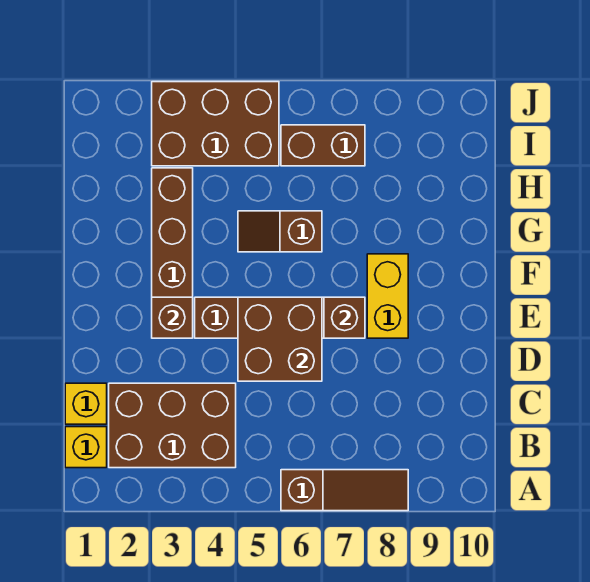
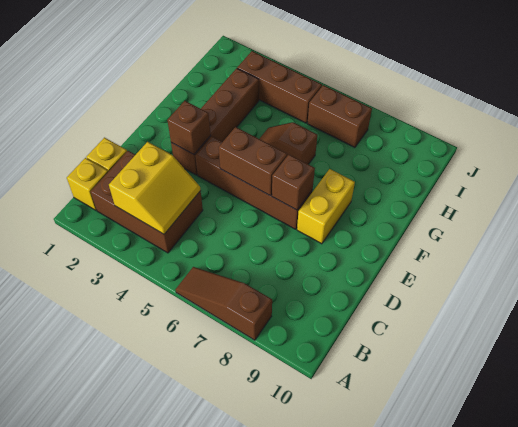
brown 1x3 slope [281,470,408,511] -> brown 1x3 slope turned to [176,267,272,340]
none -> yellow 2x2 slope [109,142,201,234]
brown 2x2 brick [238,297,322,381] -> brown 1x2 brick [219,127,287,196]
brown 2x3 brick [152,82,279,166] -> brown 1x3 brick [237,51,322,123]

